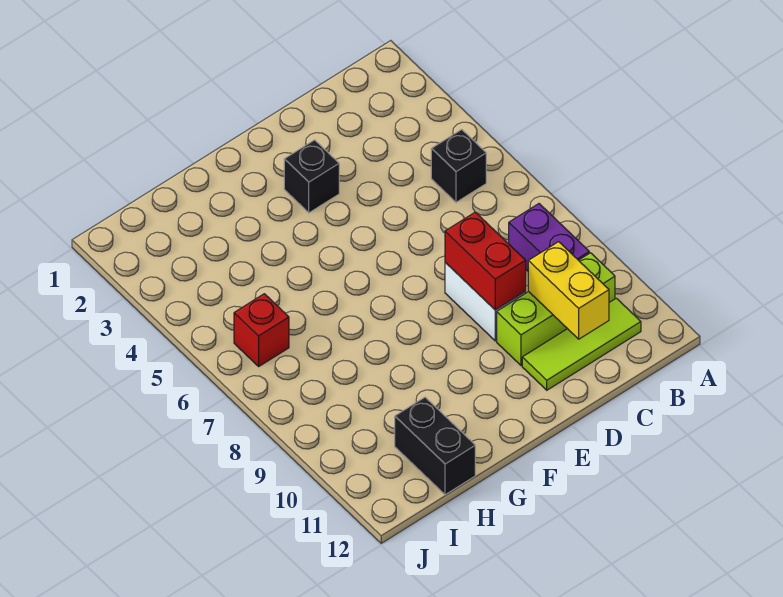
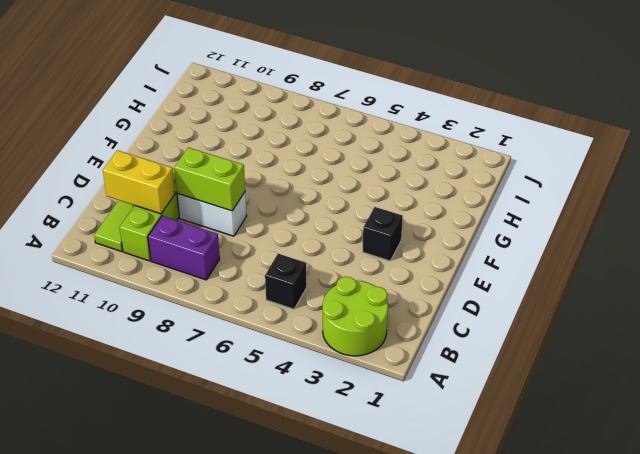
none -> lime 2x2 round brick [323,277,388,356]
red 1x2 brick [445,212,526,310] -> lime 1x2 brick [174,148,245,211]
black 1x2 brick [395,397,475,495] -> none
red 1x1 brick [234,294,289,366] -> none

